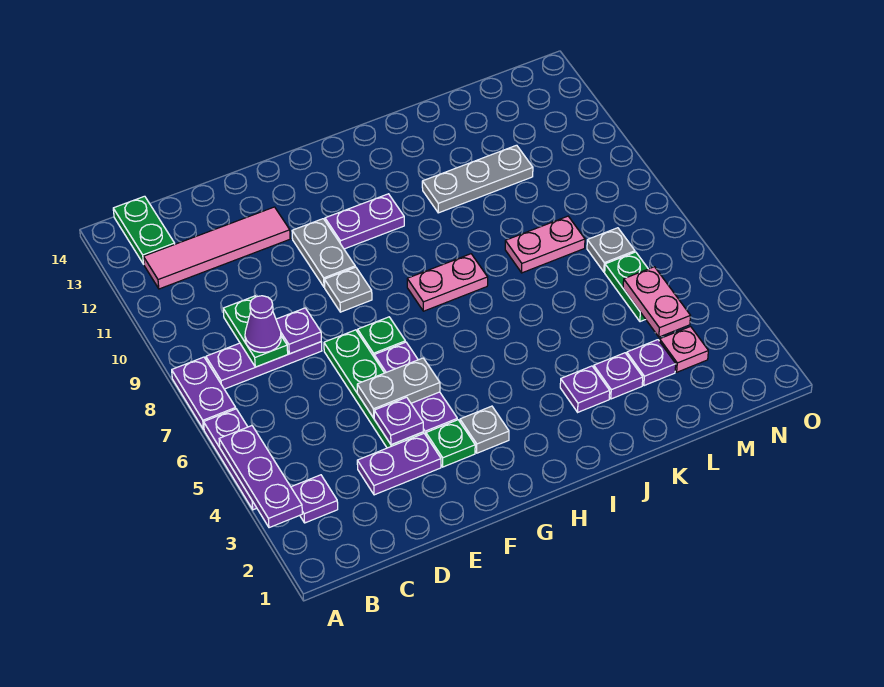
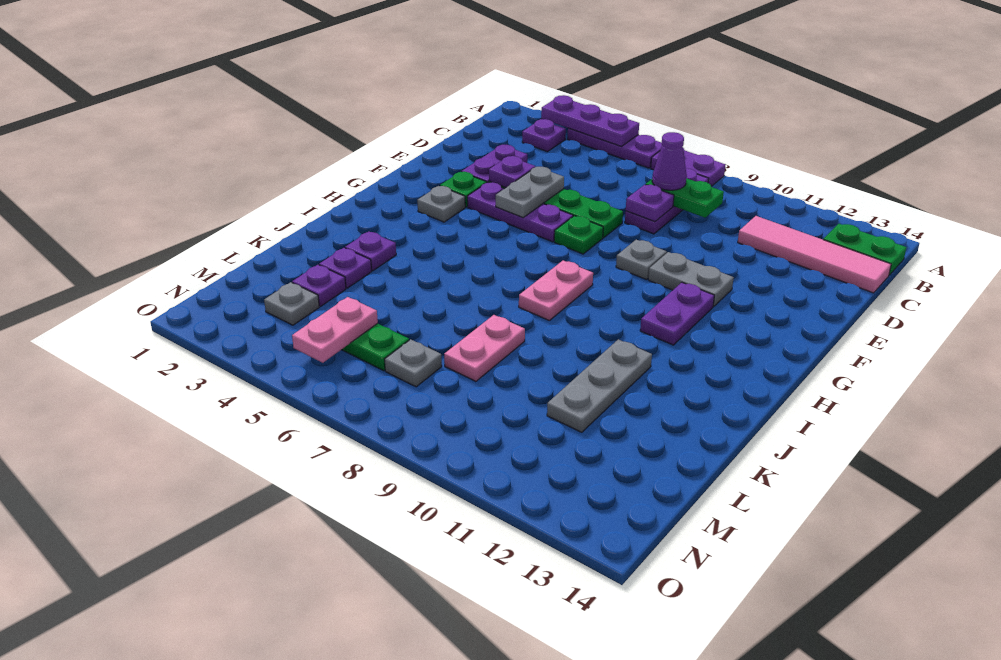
pink 1x4 tile [144,207,290,289] -> pink 1x4 tile turned to [738,216,891,293]
pink 1x1 plate [660,327,708,372] -> grey 1x1 plate [264,282,319,325]
pink 1x2 plate [623,267,690,337] -> pink 1x2 plate turned to [292,297,378,363]

